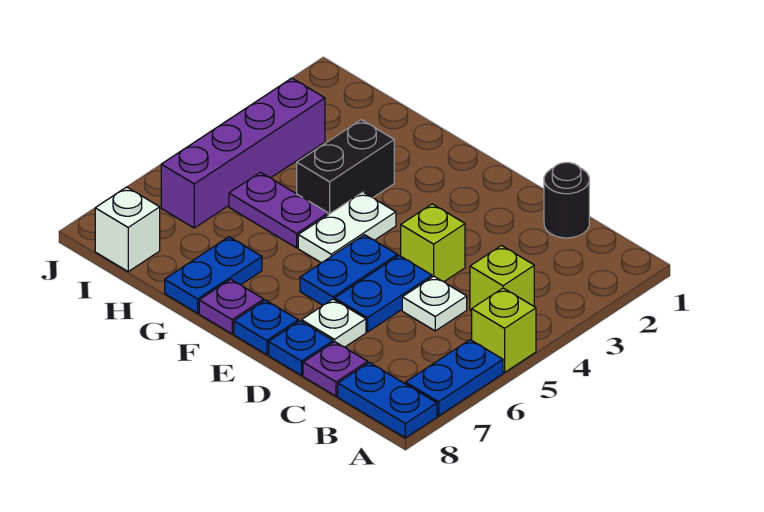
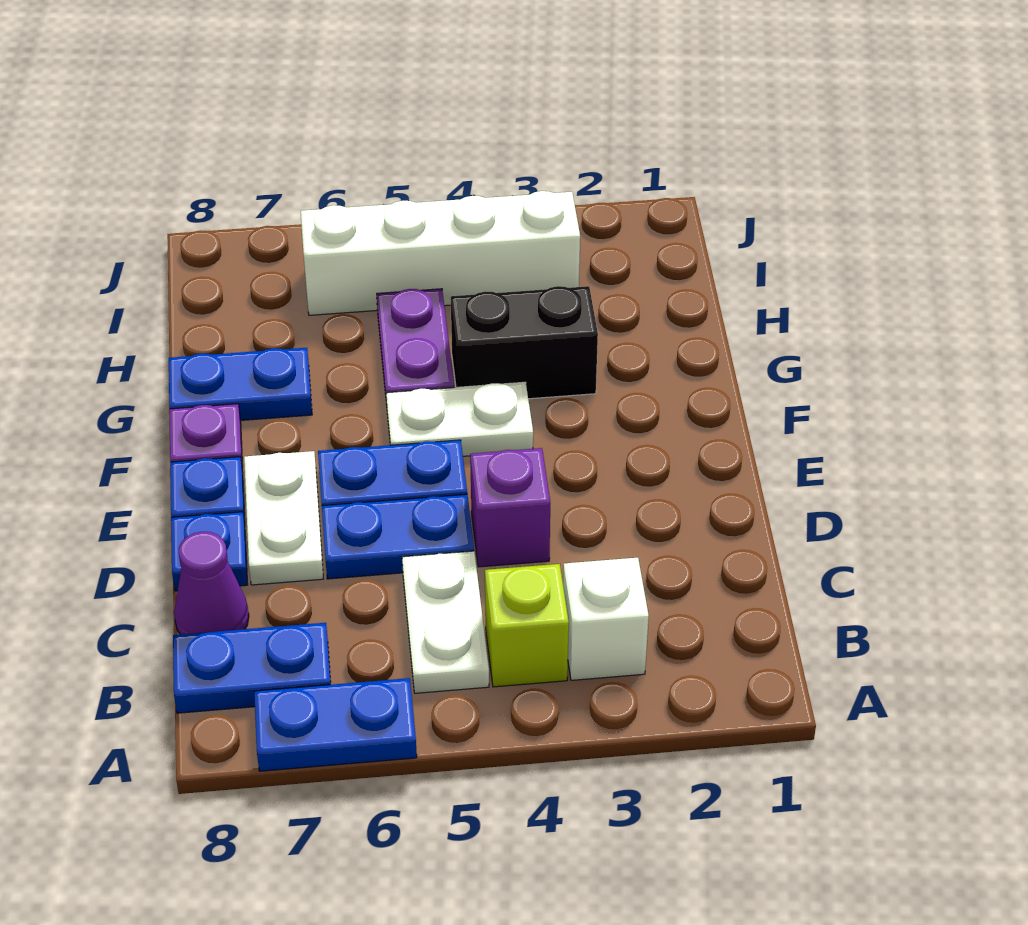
lime 1x1 brick [472,288,536,372] -> none
blue 1x2 plate [338,362,437,438] -> blue 1x2 plate turned to [173,623,331,713]
black 1x1 round brick [544,163,589,238] -> none
white 1x1 plate [402,276,467,331] -> white 1x2 plate [402,551,489,693]
purple 1x1 plate [303,342,368,396] -> purple 1x1 cone [174,532,249,634]
lime 1x1 brick [401,204,465,282] -> purple 1x1 brick [470,448,550,567]
white 1x1 plate [302,299,366,347] -> white 1x2 plate [244,451,323,585]
purple 1x4 brick [161,78,325,228] -> white 1x4 brick [301,191,580,315]
white 1x1 brick [95,187,160,271] -> white 1x1 brick moved to [563,558,649,680]

